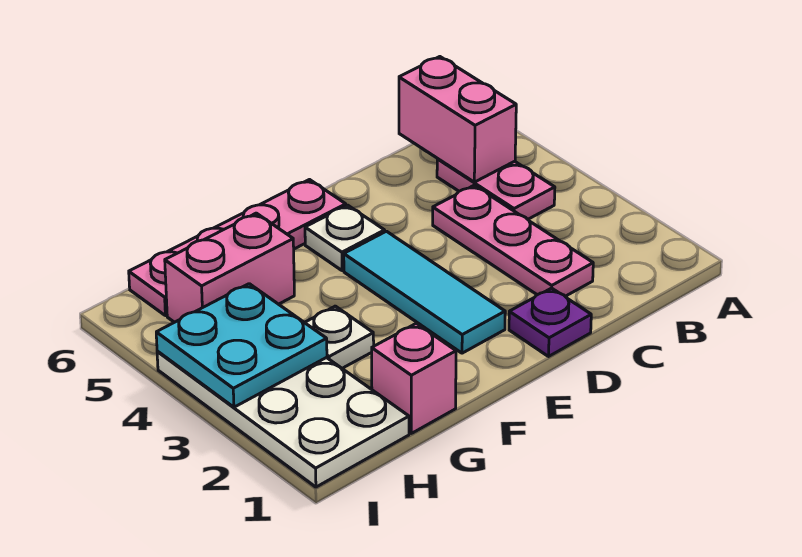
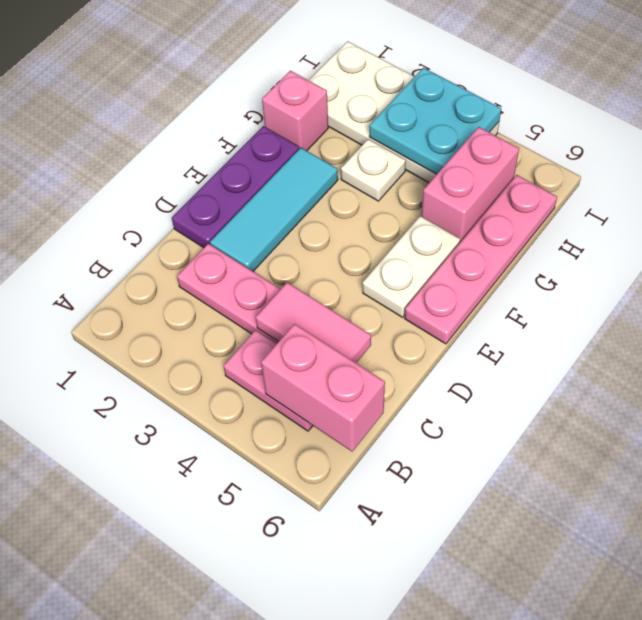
none -> pink 1x2 tile [256,282,371,363]
purple 1x1 plate [509,288,591,356] -> purple 1x3 plate [172,126,299,248]
cyan 1x3 tile [344,231,505,353] -> cyan 1x3 tile turned to [210,148,338,271]
white 1x1 plate [305,205,385,271] -> white 1x2 plate [363,216,460,317]

